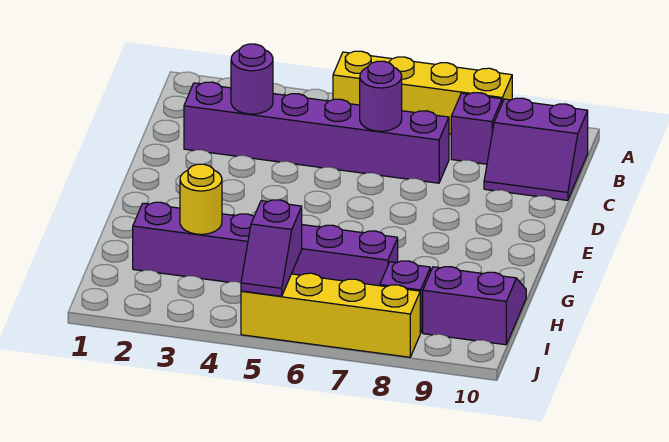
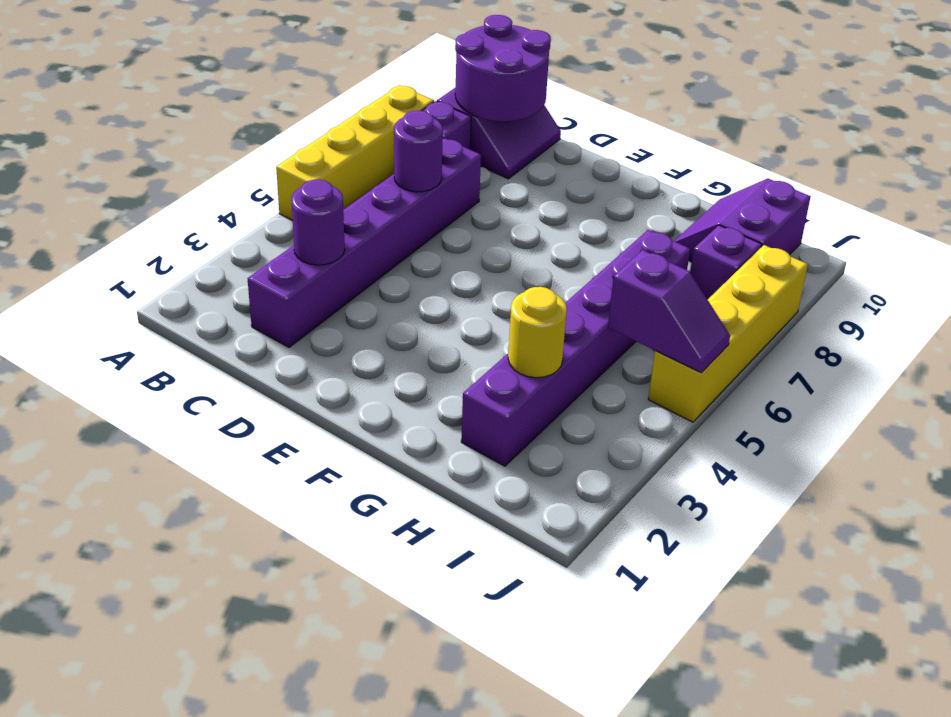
none -> purple 2x2 round brick [455,15,551,121]

